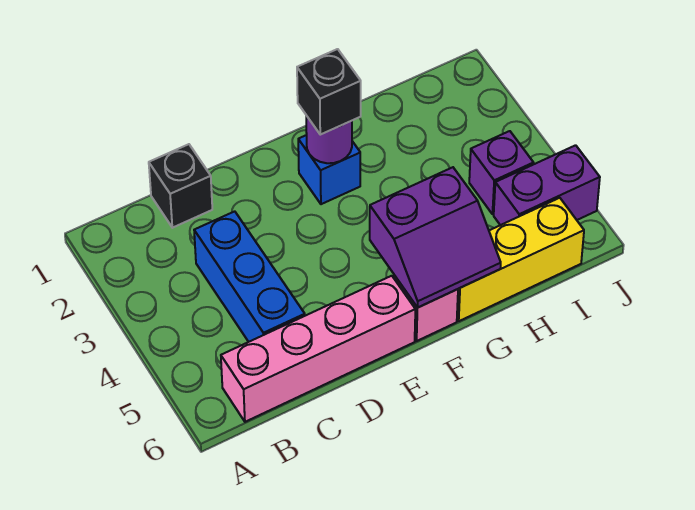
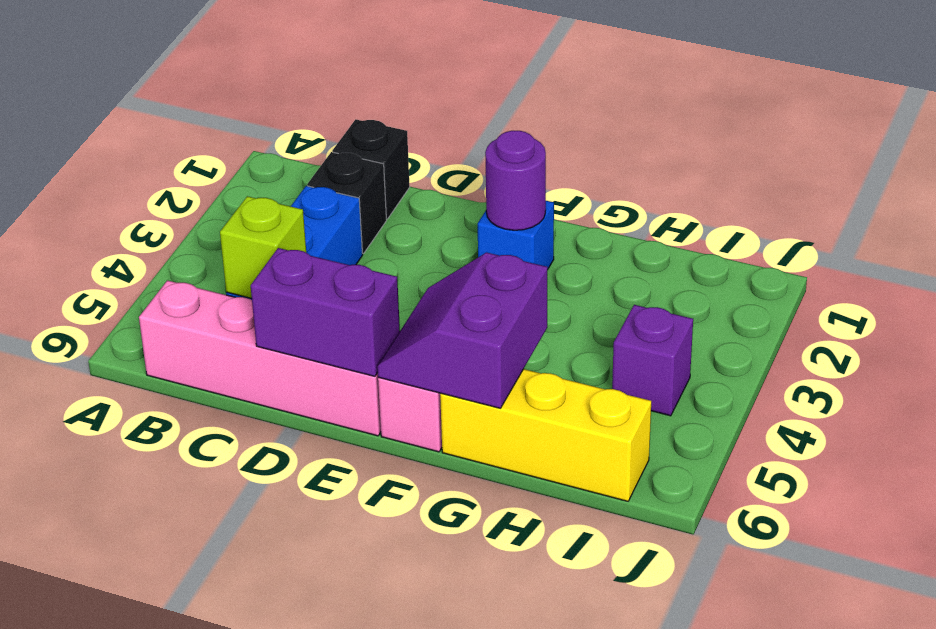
none -> lime 1x1 brick [220,196,306,299]
black 1x1 brick [297,49,361,135] -> black 1x1 brick moved to [307,152,386,253]
purple 2x2 slope [370,167,501,308] -> purple 2x2 slope turned to [377,253,547,408]
purple 1x2 brick [494,145,600,225] -> purple 1x2 brick moved to [251,248,400,376]

